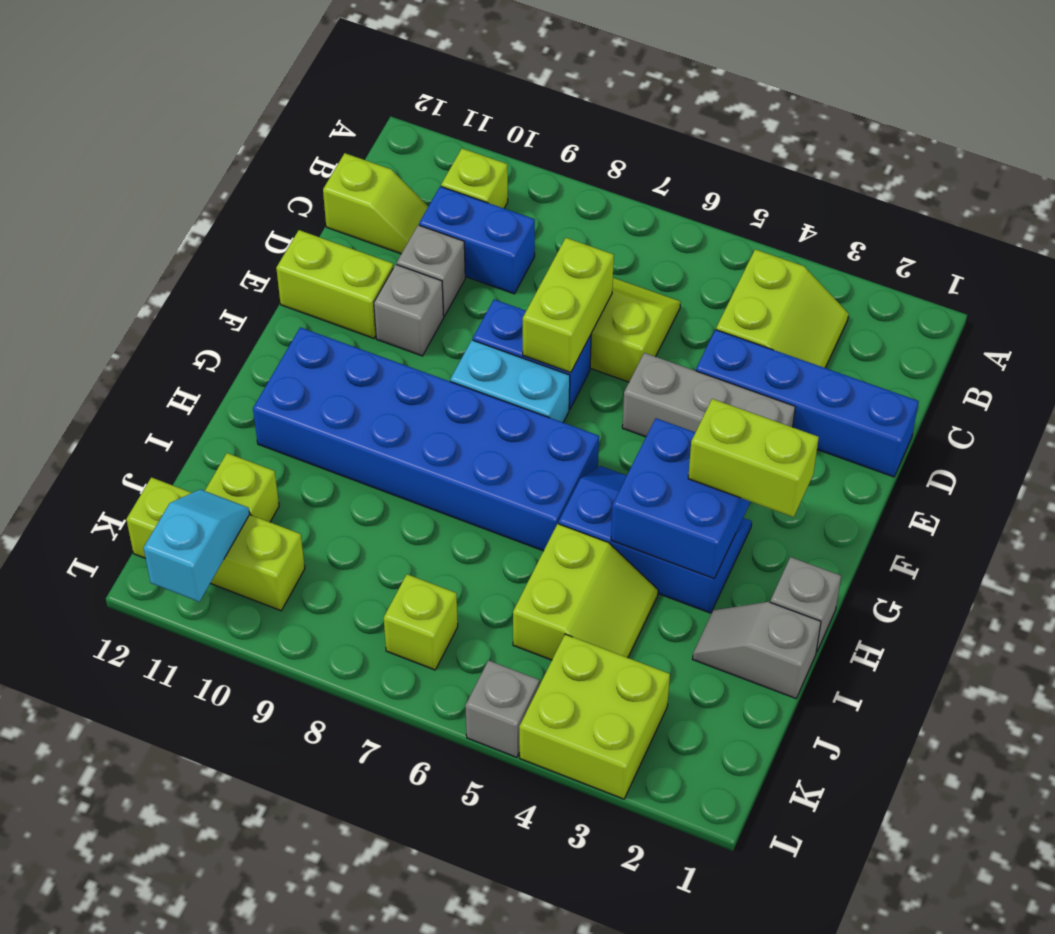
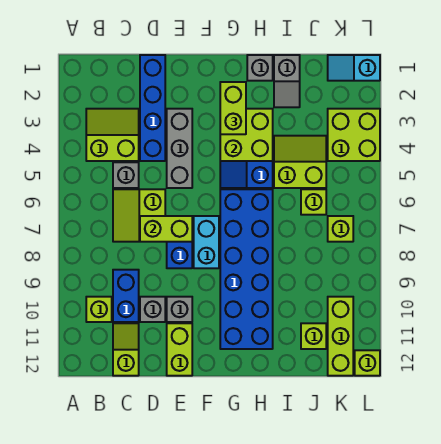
blue 2x2 brick [611,418,750,579] -> lime 2x2 brick [220,109,273,161]
none -> lime 1x1 brick [301,189,326,215]
cyan 1x2 slope [144,489,250,602] -> cyan 1x2 slope moved to [328,55,380,81]
grey 1x1 brick [465,660,539,757] -> grey 1x1 brick moved to [113,162,139,188]
none -> lime 1x1 brick [355,350,380,376]

